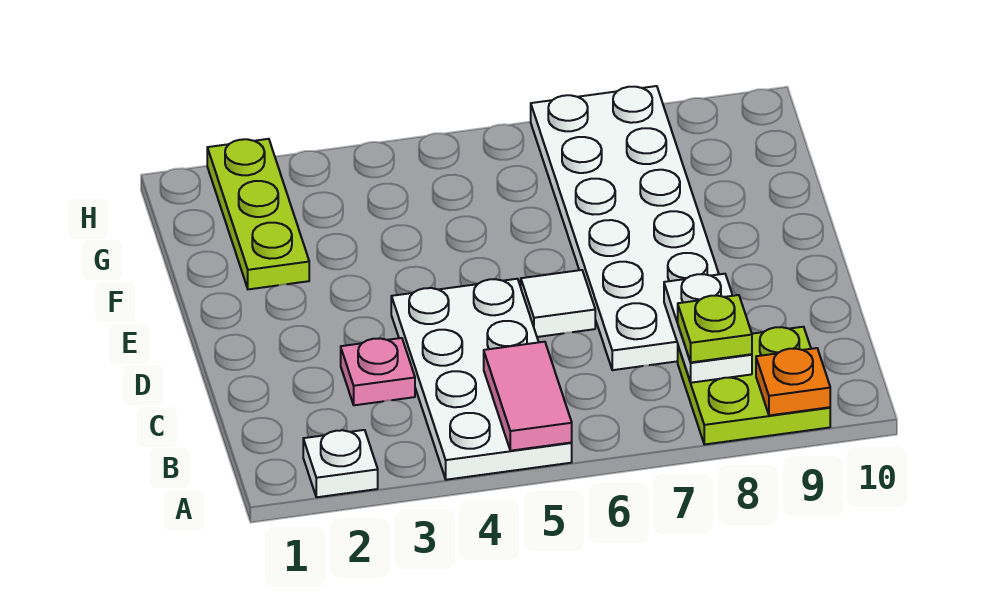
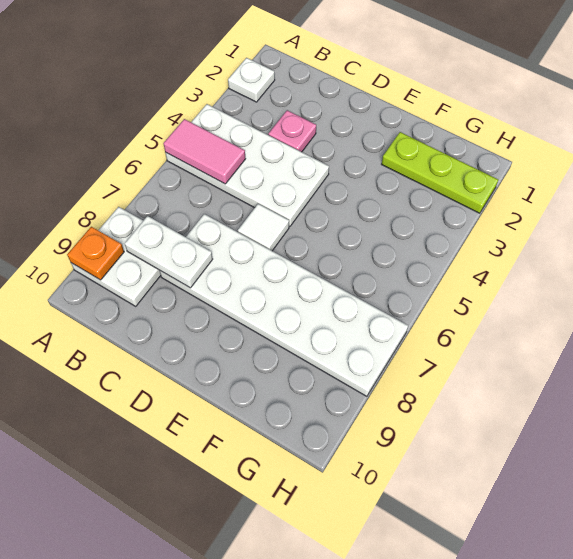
lime 2x2 plate [678,327,830,445] -> white 2x2 plate [71,207,161,306]
lime 1x1 plate [678,295,752,362] -> none

